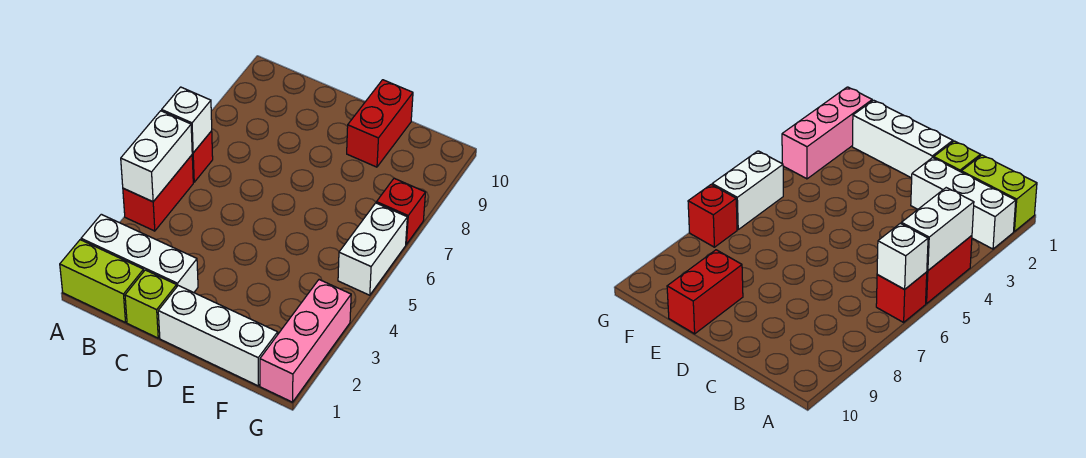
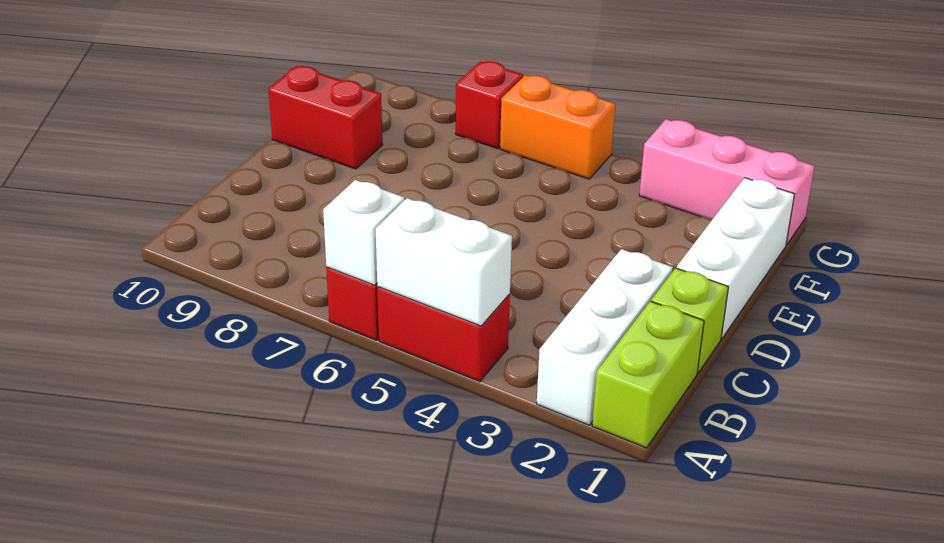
white 1x2 brick [338,203,407,295] -> orange 1x2 brick [500,75,615,179]

